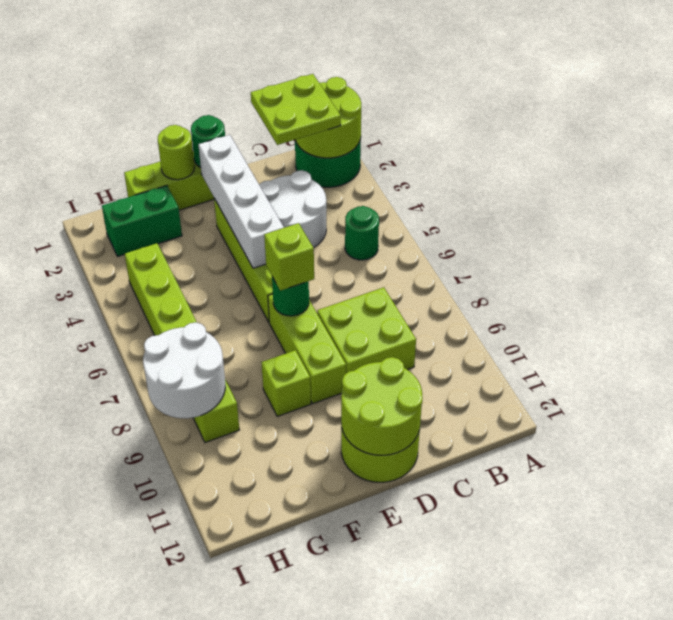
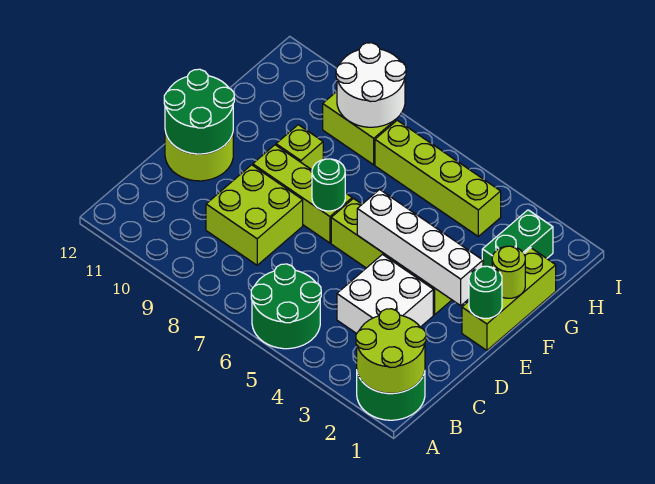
lime 2x2 plate [251,74,341,145] -> none
green 1x1 round brick [345,206,379,260] -> green 2x2 round brick [251,264,321,349]
white 2x2 round brick [259,170,326,248] -> white 2x2 brick [337,254,433,334]
lime 2x2 round brick [341,357,423,455] -> green 2x2 round brick [164,69,234,154]
lime 1x1 brick [264,223,314,291] -> none

